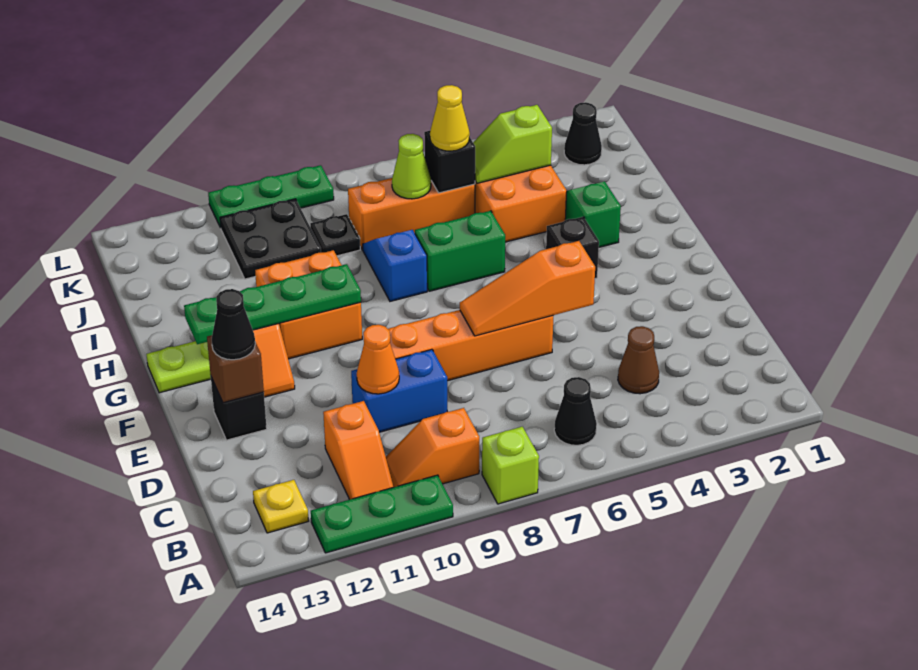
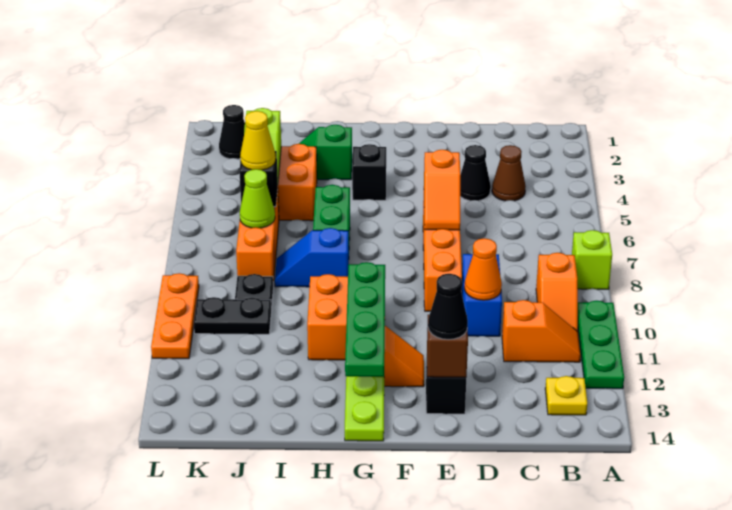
black 1x1 cone [554,377,597,445] -> black 1x1 cone moved to [460,145,491,201]
orange 1x3 slope [460,241,595,336] -> orange 1x2 slope [424,150,460,230]
black 2x2 plate [220,199,321,279] -> black 1x2 plate [194,297,271,334]
green 1x3 plate [208,165,334,228] -> orange 1x3 plate [151,273,199,359]

